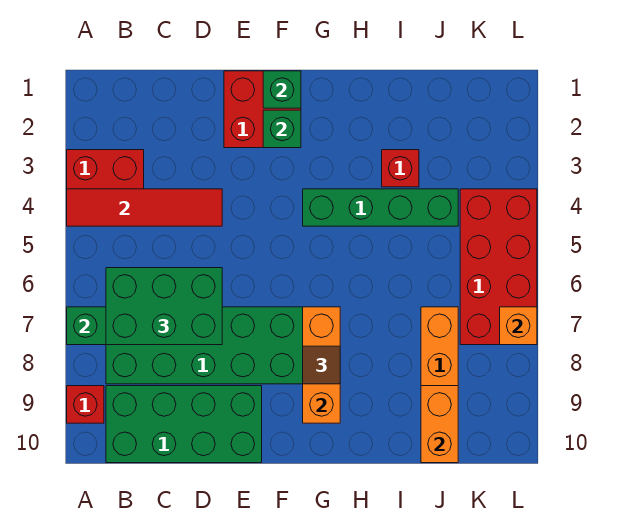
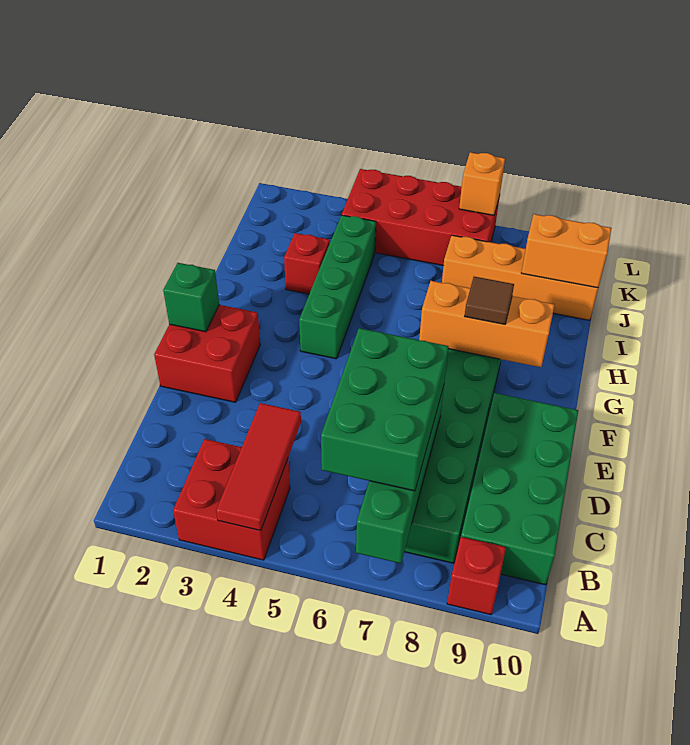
red 1x4 tile [67,189,222,226] -> red 1x3 tile [216,403,301,531]
green 1x1 brick [263,110,301,148] -> none

